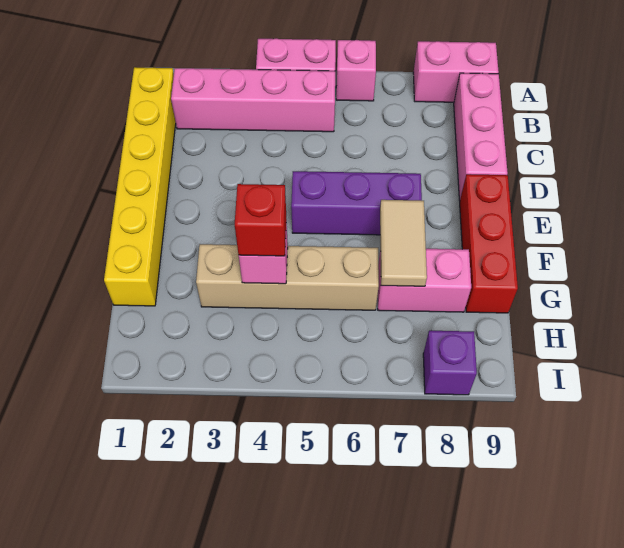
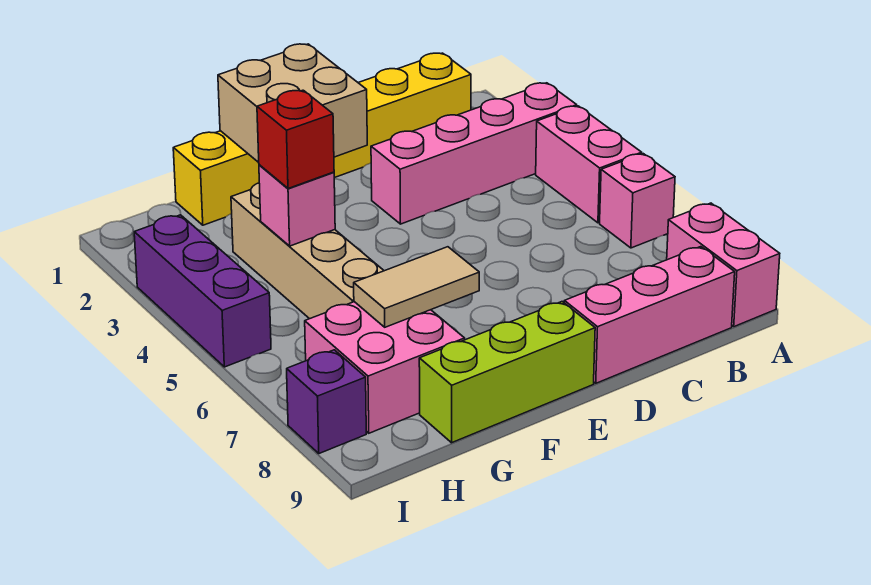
pink 1x4 brick [171,68,335,132] -> pink 1x4 brick turned to [371,83,577,224]
none -> tan 2x2 brick [218,44,367,162]
purple 1x3 brick [291,171,422,235] -> purple 1x3 brick moved to [134,215,271,367]
red 1x3 brick [460,174,518,313] -> lime 1x3 brick [419,302,595,443]
pink 1x2 brick [378,249,471,312] -> pink 2x2 brick [305,302,465,433]

